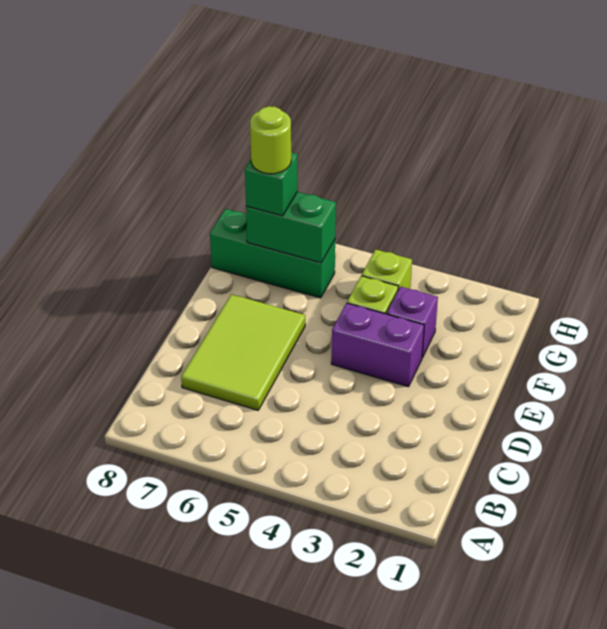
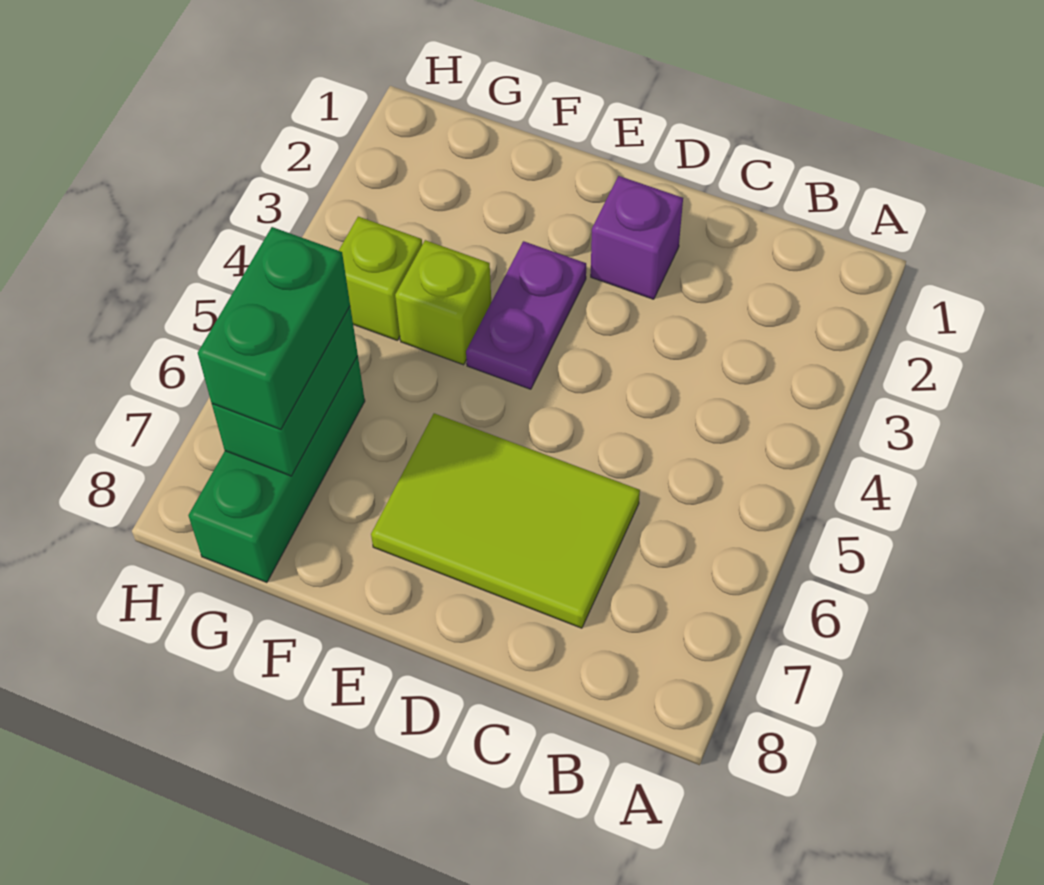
purple 1x2 brick [331,303,424,387] -> purple 1x2 plate [466,241,586,389]
purple 1x1 brick [387,287,438,358] -> purple 1x1 brick moved to [591,176,683,299]
green 1x1 brick [245,152,298,216] -> green 1x2 brick [198,227,350,430]
lime 1x1 round brick [250,106,291,174] -> none

